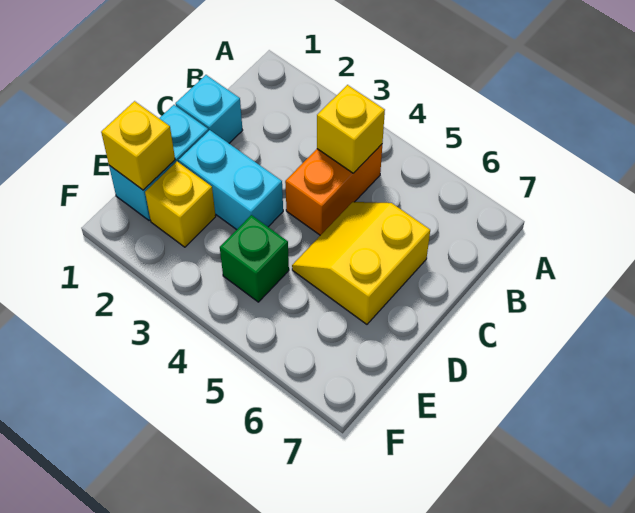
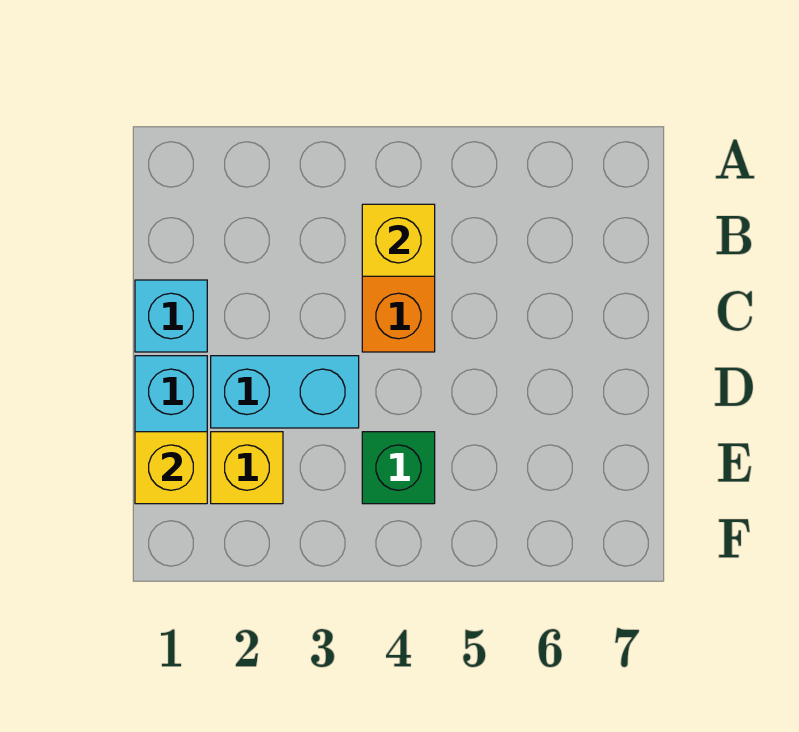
yellow 2x2 slope [292,202,430,324] -> none

